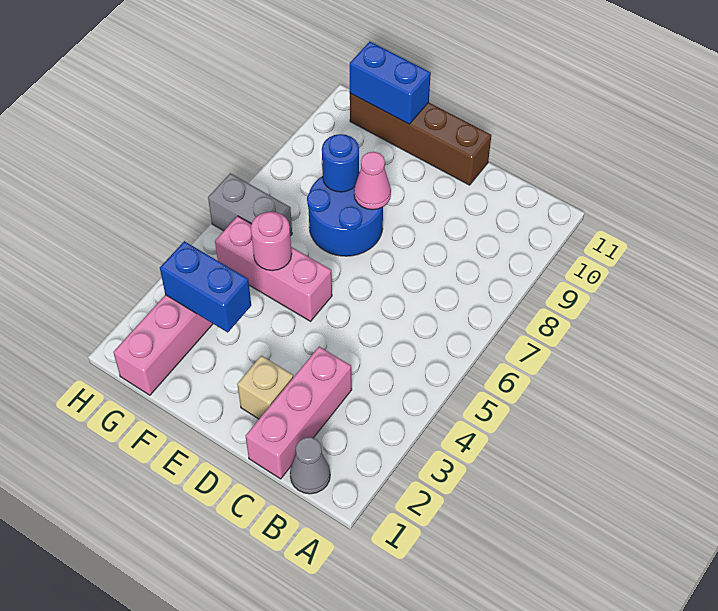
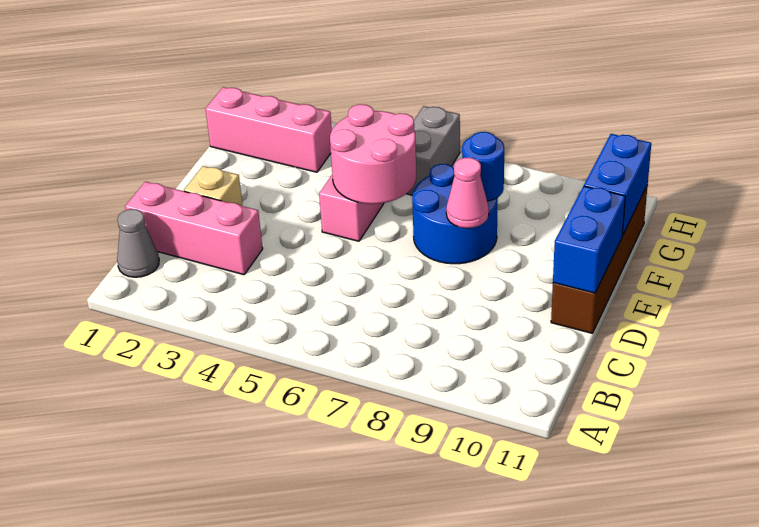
blue 1x2 brick [160,241,251,333] -> blue 1x2 brick moved to [553,186,625,293]
pink 1x1 round brick [251,212,292,271] -> pink 2x2 round brick [330,104,416,204]

